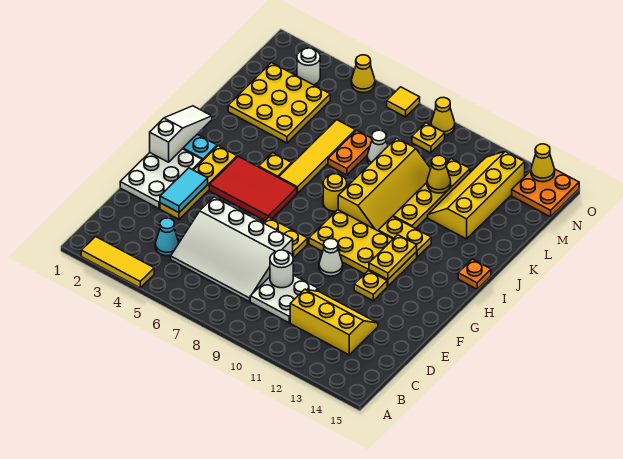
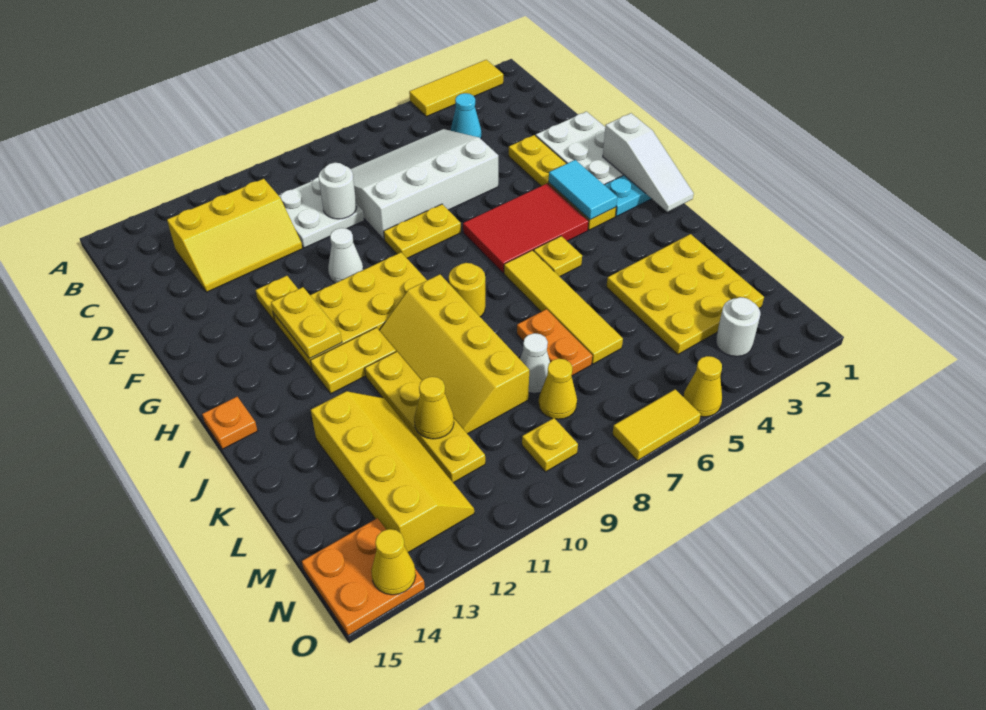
cyan 1x2 tile [160,168,208,213] -> cyan 1x2 tile moved to [549,160,617,220]
yellow 1x1 tile [387,87,420,117] -> yellow 1x2 tile [613,389,701,461]
yellow 1x1 cone [431,97,455,135] -> yellow 1x1 cone moved to [539,359,577,419]

